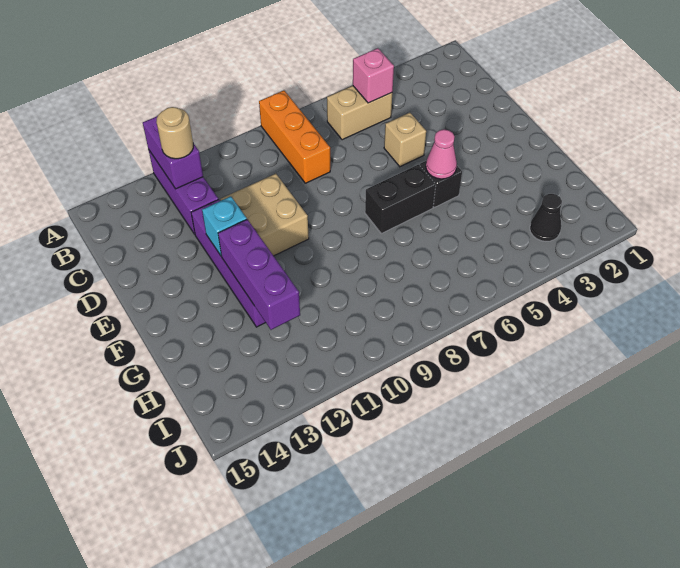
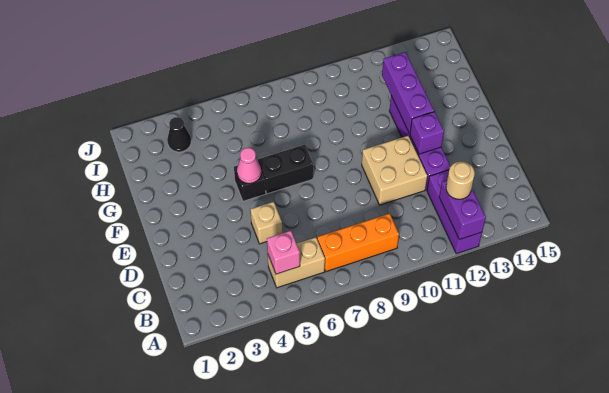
orange 1x3 brick [259,90,330,183] -> orange 1x3 brick turned to [317,213,399,272]
cyan 1x1 brick [202,196,247,256] -> purple 1x1 brick [410,112,444,154]

